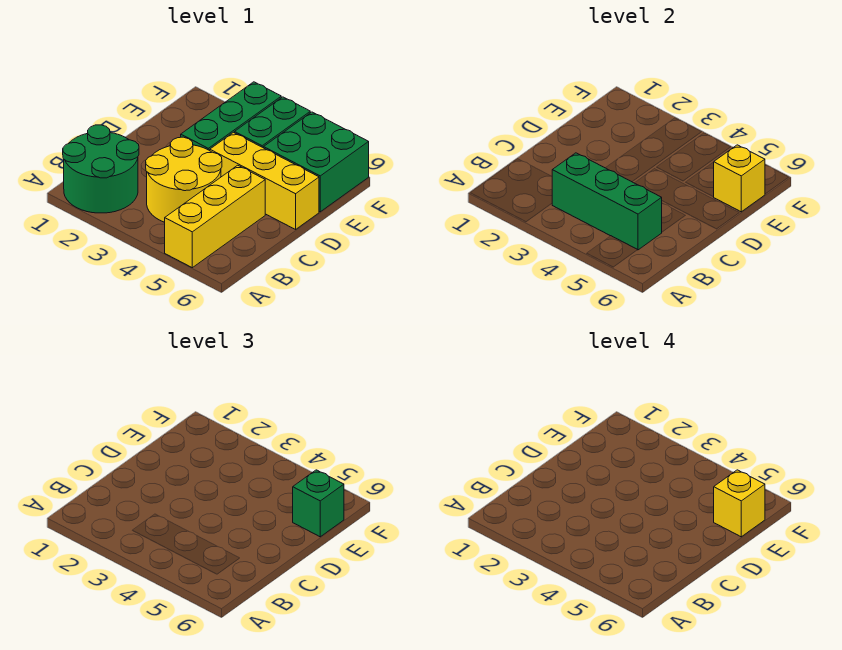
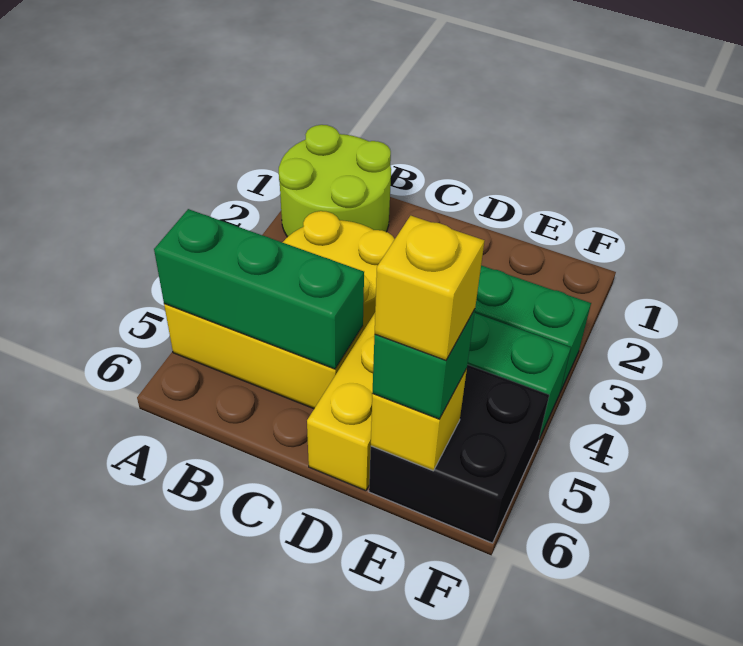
green 2x2 round brick [63,125,139,213] -> lime 2x2 round brick [279,125,391,237]
green 1x3 brick [552,153,662,250] -> green 1x3 brick turned to [154,209,364,369]
green 2x2 brick [264,112,369,212] -> black 2x2 brick [369,365,549,543]

